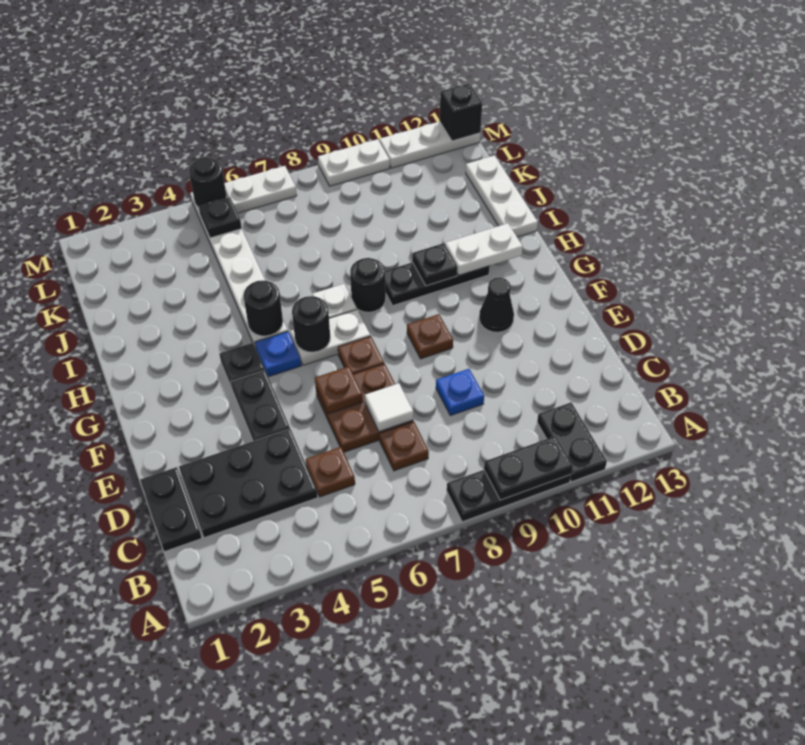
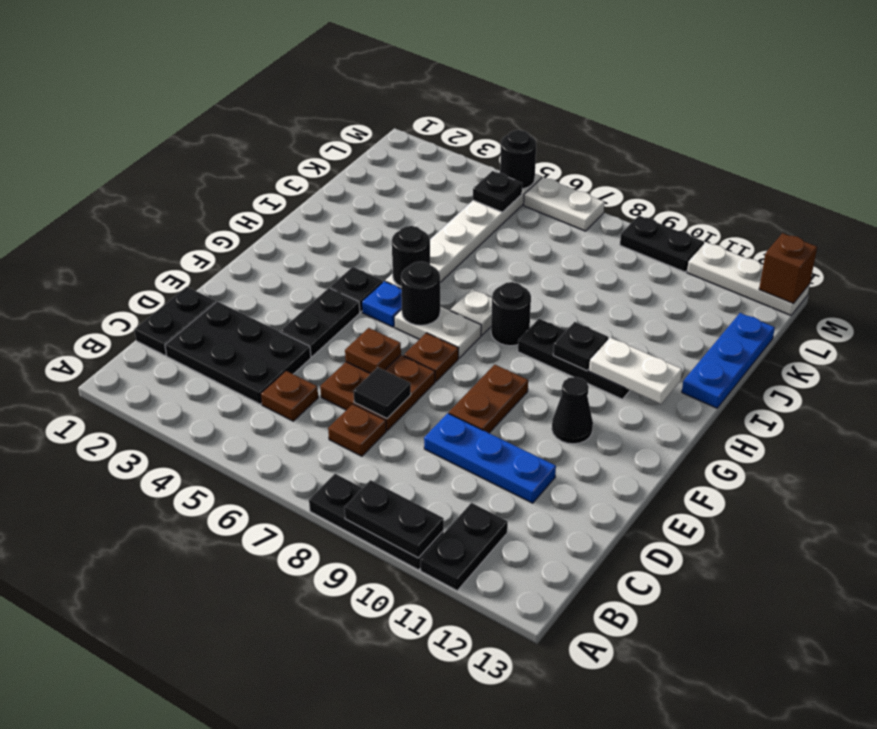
white 1x1 tile [365,383,413,432] -> black 1x1 tile [353,367,411,419]
blue 1x1 plate [436,369,484,416] -> blue 1x3 plate [424,413,556,503]
brown 1x1 plate [407,314,453,359] -> brown 1x2 plate [449,365,528,433]
white 1x3 plate [466,155,538,237] -> blue 1x3 plate [682,313,775,408]
white 1x2 plate [318,139,390,186] -> black 1x2 plate [620,216,704,272]
black 1x1 brick [440,84,482,141] -> brown 1x1 brick [759,233,817,303]

